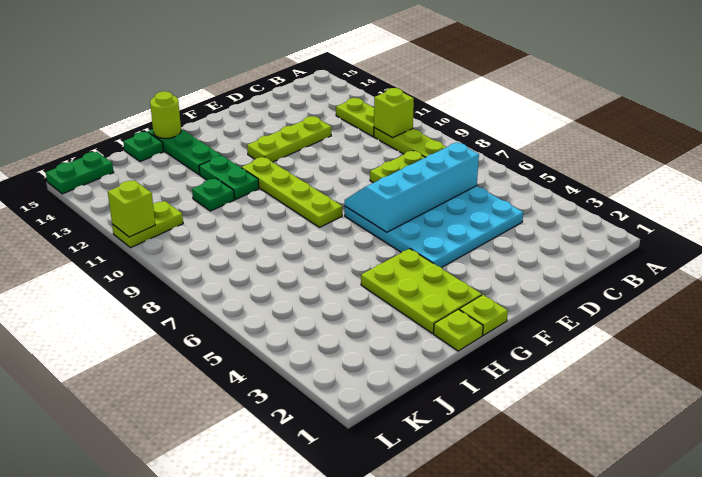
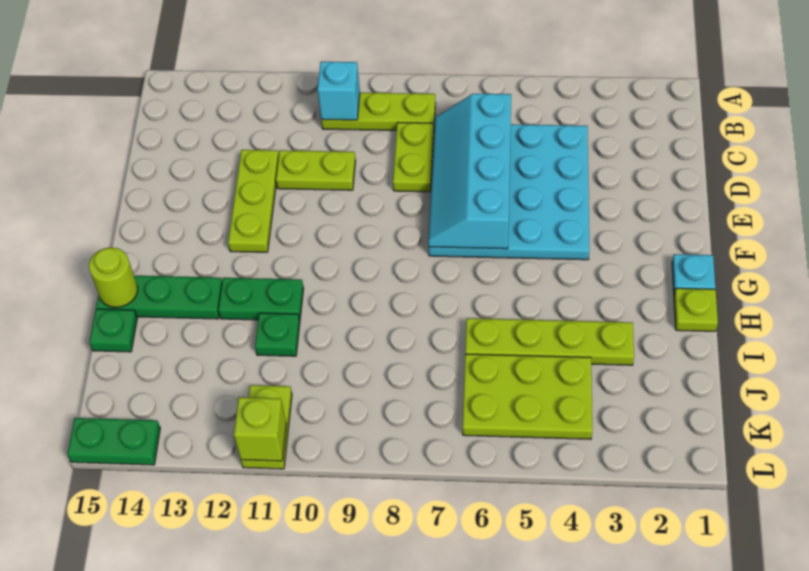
lime 1x1 brick [374,88,414,138] -> cyan 1x1 brick [317,62,360,120]
lime 1x2 plate [336,98,374,137] -> lime 1x2 plate moved to [276,150,356,190]
lime 1x1 plate [459,295,508,335] -> cyan 1x1 plate [672,254,715,294]
lime 2x3 plate [361,249,482,333] -> lime 2x3 plate moved to [463,354,592,439]
lime 1x4 plate [242,157,342,227] -> lime 1x4 plate moved to [465,318,634,365]
green 1x2 plate [46,152,114,194] -> green 1x2 plate turned to [67,418,160,465]

